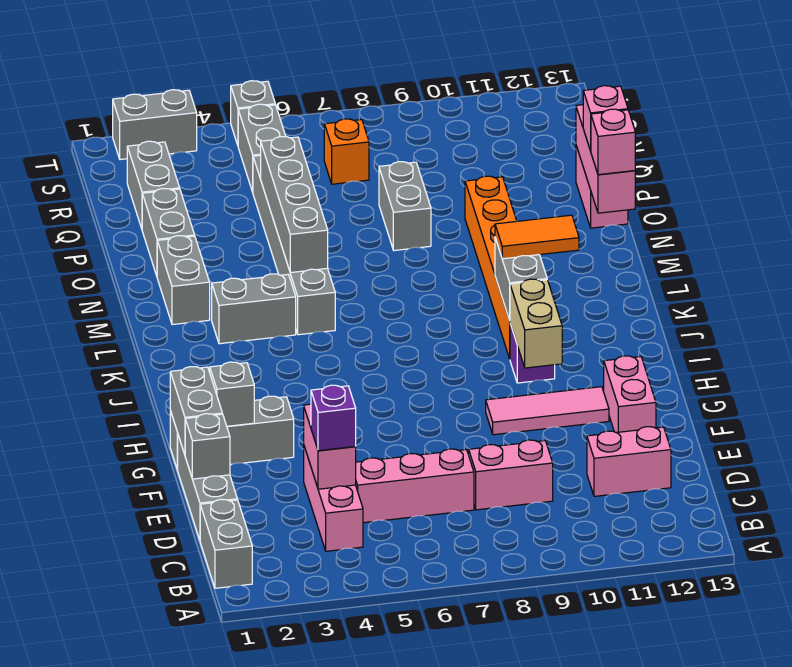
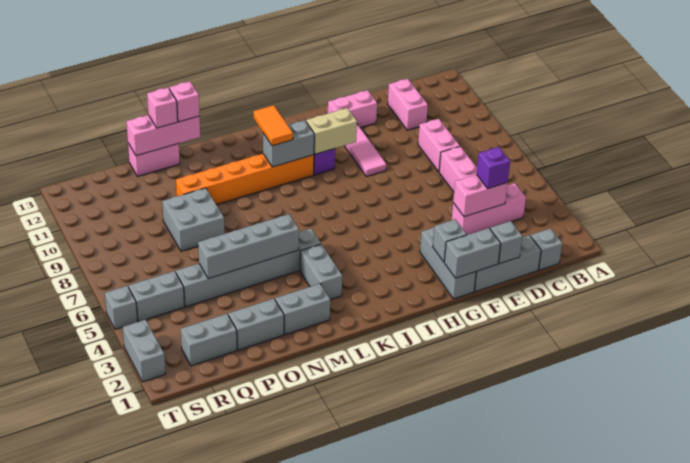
grey 1x2 brick [200,499,252,588] -> grey 1x1 brick [530,228,562,270]
grey 1x2 brick [379,162,431,251] -> grey 2x2 brick [162,188,225,251]
orange 1x1 brick [324,119,369,184] -> none

